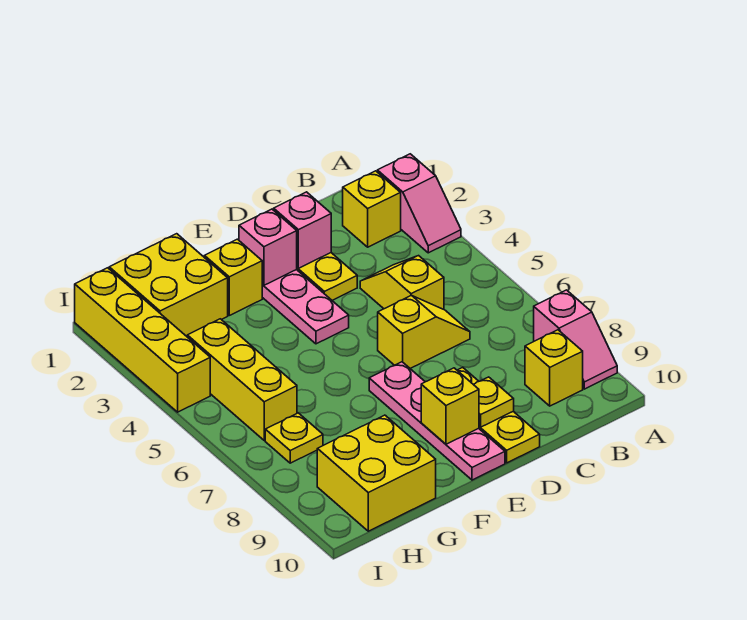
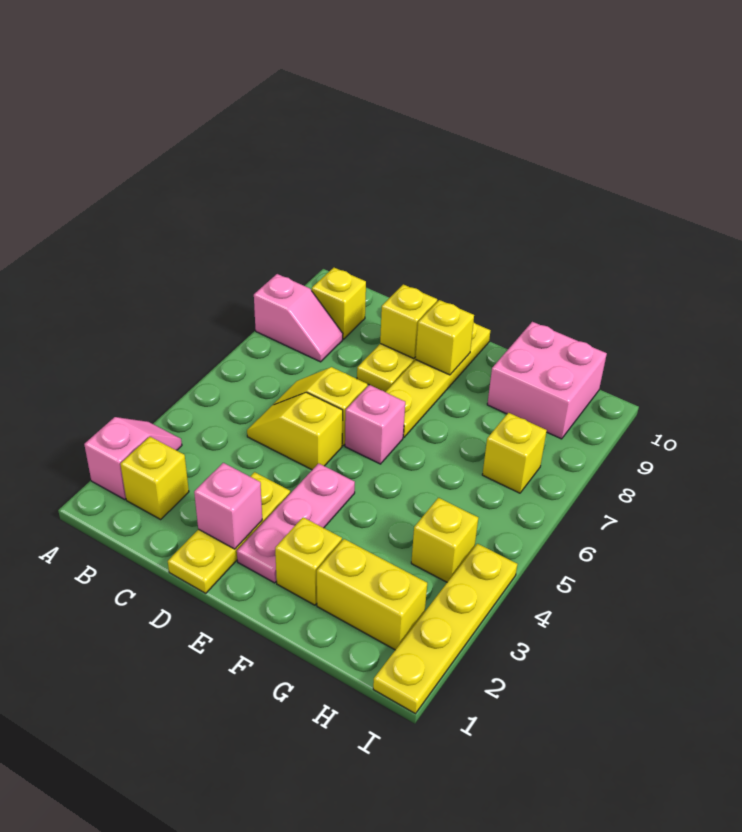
pink 1x2 slope [534,290,617,389] -> pink 1x2 slope turned to [254,274,343,362]
yellow 1x2 slope [360,256,444,309] -> yellow 1x2 slope turned to [247,392,343,470]
yellow 1x1 plate [474,377,514,427] -> yellow 1x1 brick [380,284,437,359]
pink 1x1 brick [239,209,297,285] -> pink 1x1 brick moved to [345,385,405,464]
pink 1x4 plate [369,362,505,480] -> yellow 1x4 plate [385,322,490,437]
yellow 2x2 brick [109,234,228,336] -> yellow 1x2 brick [317,539,427,650]
yellow 2x2 brick [317,415,436,531] -> pink 2x2 brick [487,322,607,439]
yellow 1x3 brick [187,319,297,440] -> yellow 1x1 brick [411,498,478,582]
yellow 1x1 plate [265,413,323,463] -> yellow 1x1 brick [482,413,547,493]
yellow 1x4 brick [75,268,210,412] -> yellow 1x4 plate [373,544,518,714]

